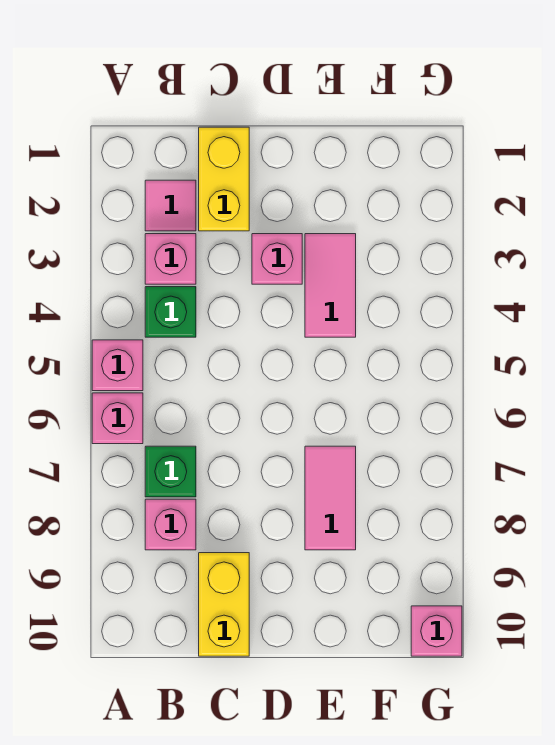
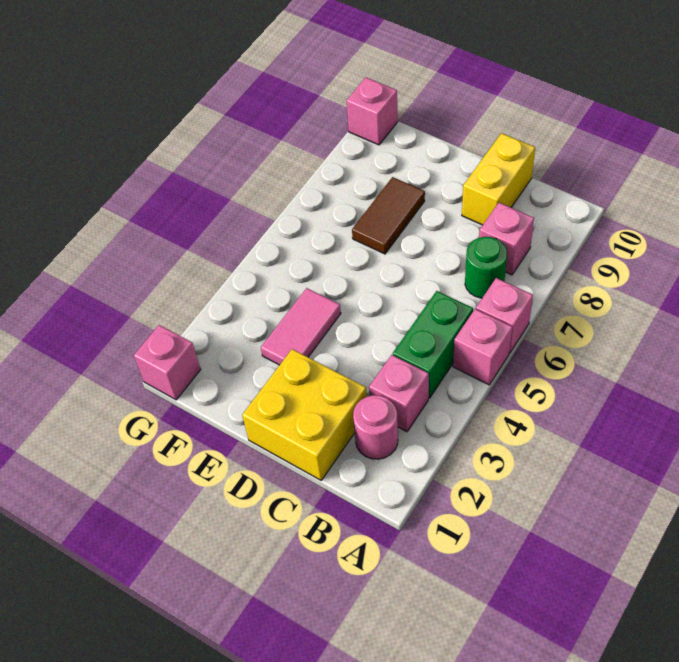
pink 1x1 tile [145,180,196,231] -> pink 1x1 round brick [353,395,398,459]
green 1x1 brick [145,287,196,337] -> green 1x2 brick [393,291,473,398]
green 1x1 brick [145,446,196,497] -> green 1x1 round brick [465,237,507,298]
yellow 1x2 brick [199,127,249,231] -> yellow 2x2 brick [242,349,367,480]
pink 1x1 brick [252,234,302,284] -> pink 1x1 brick moved to [134,325,200,400]
pink 1x2 tile [305,446,356,550] -> brown 1x2 tile [352,177,425,254]

